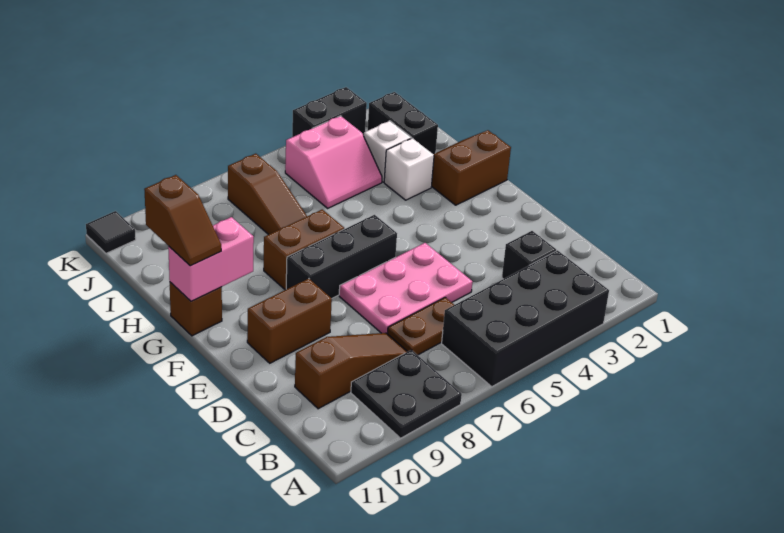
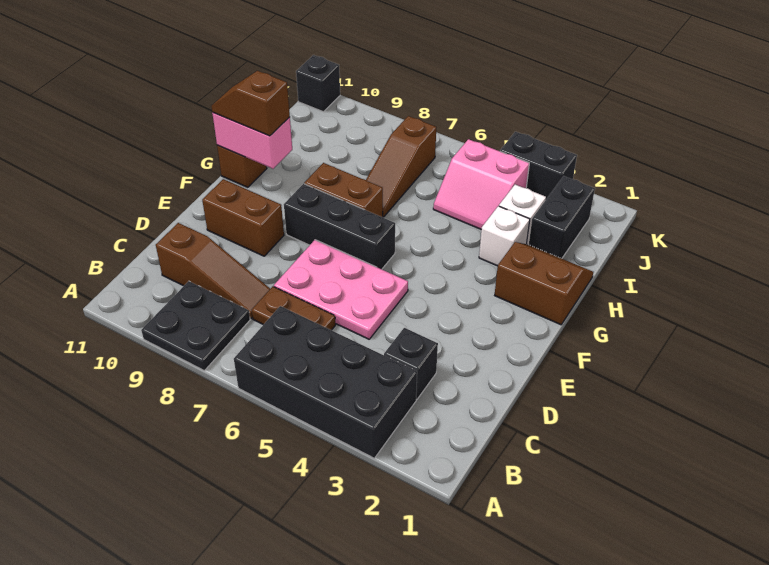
brown 1x2 slope [144,175,221,266] -> brown 1x2 slope turned to [211,71,290,136]
black 1x1 tile [86,211,136,253] -> black 1x1 brick [296,55,340,112]

